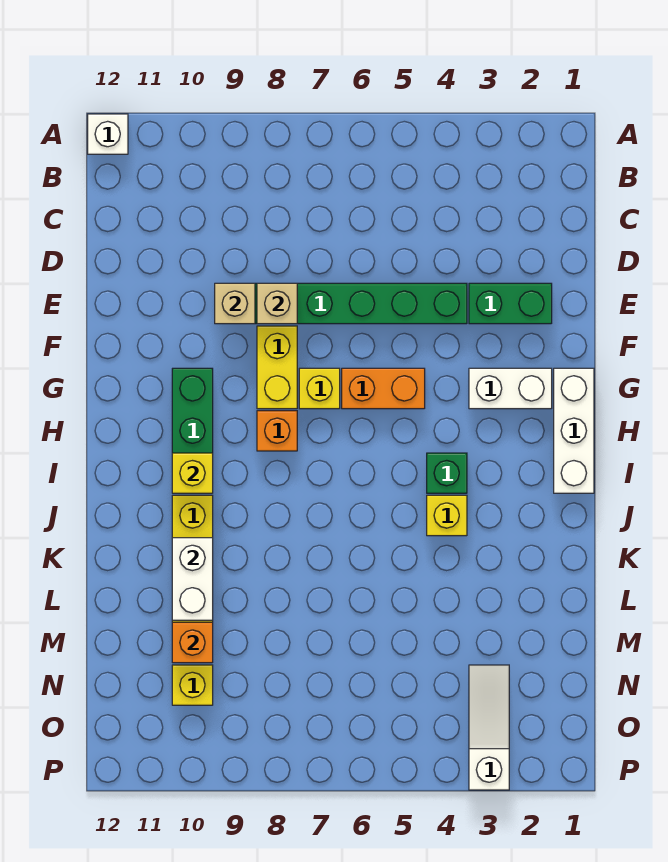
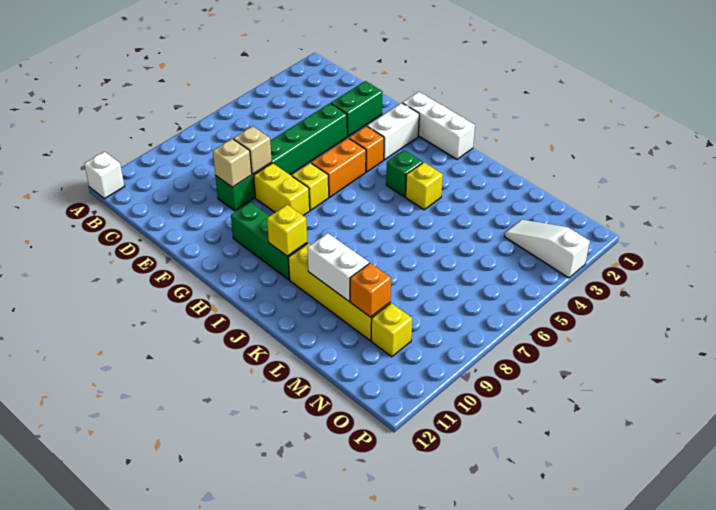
orange 1x1 brick [257,411,297,451] -> orange 1x1 brick moved to [349,126,384,172]

